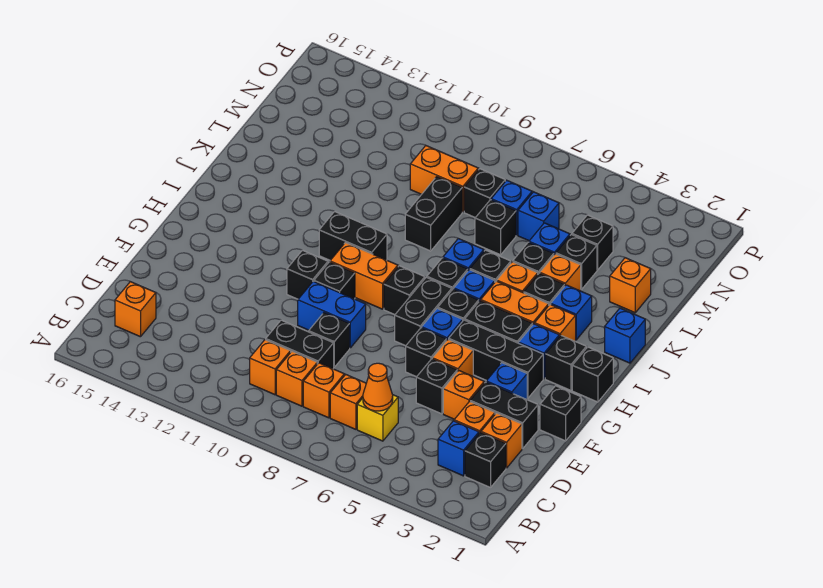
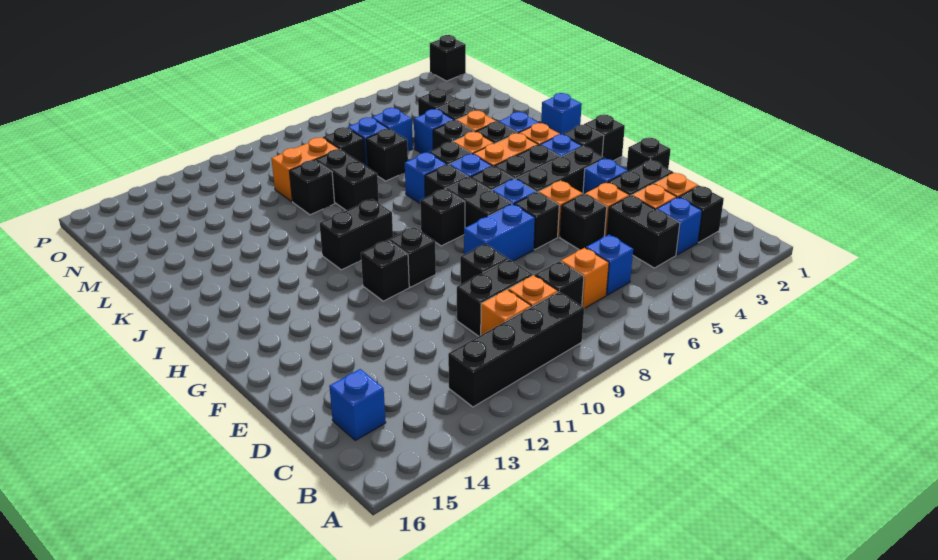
none -> black 1x4 brick [448,292,584,407]
none -> black 1x2 brick [607,196,680,268]
yellow 1x1 brick [357,395,398,441] -> blue 1x1 brick [586,235,633,295]
orange 1x1 cone [363,363,393,411] -> none
orange 1x1 brick [303,363,344,418] -> black 1x1 brick [535,261,584,306]
orange 1x1 brick [115,282,156,337] -> blue 1x1 brick [329,369,386,440]
blue 1x2 brick [298,281,366,348] -> blue 1x2 brick moved to [464,204,535,261]
orange 1x2 brick [330,243,398,309] -> none
orange 1x1 brick [610,258,651,313] -> none
none -> black 1x1 brick [289,160,335,215]
none -> black 1x1 brick [430,35,466,81]

